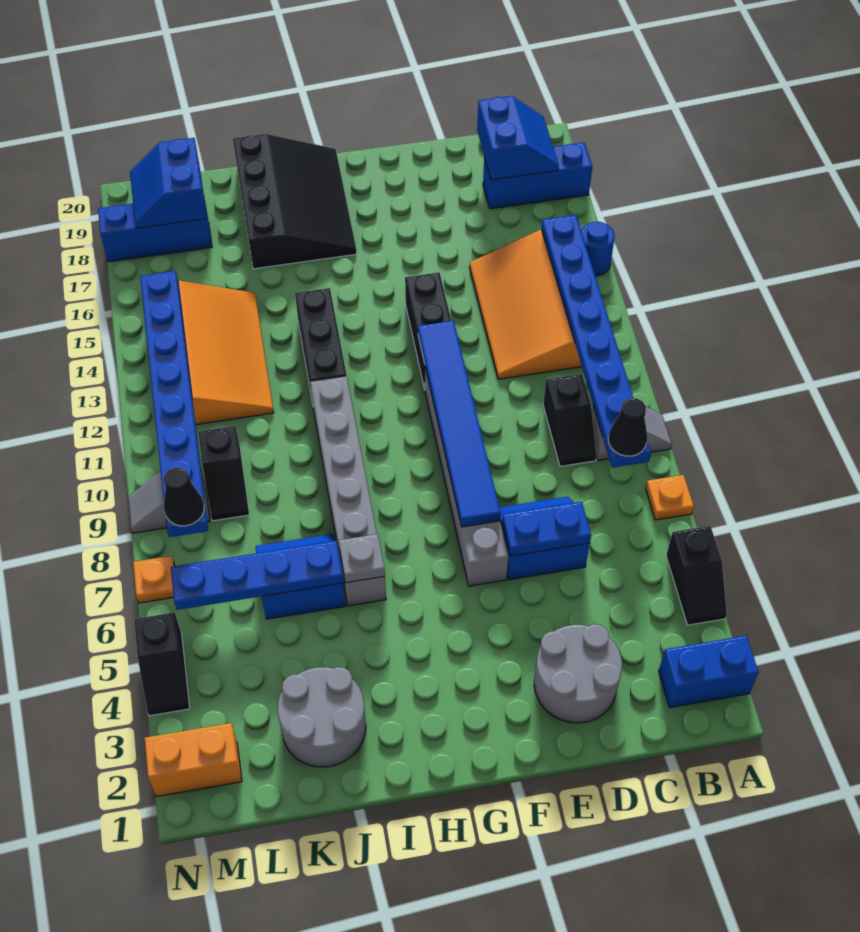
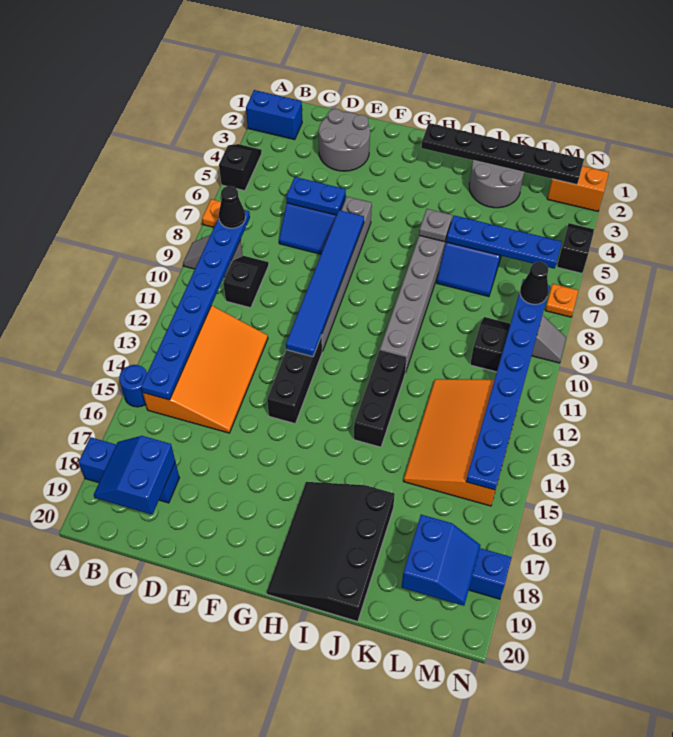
none -> black 1x6 plate [421,123,584,185]

